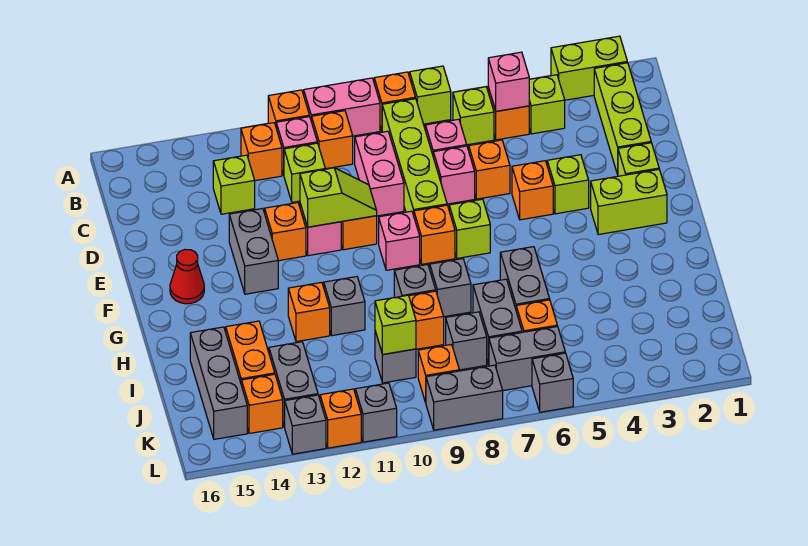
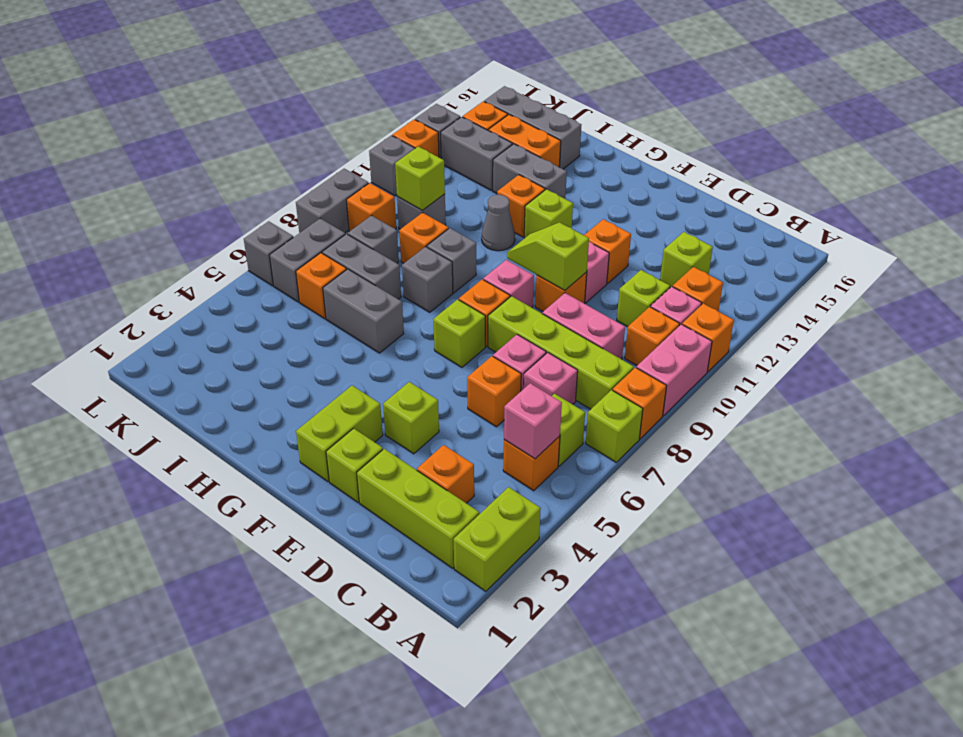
lime 1x1 brick [529,75,565,134] -> lime 1x1 brick moved to [524,189,573,238]
orange 1x1 brick [512,161,553,220] -> orange 1x1 brick moved to [417,445,474,503]
lime 1x2 slope [300,168,377,227] -> lime 1x2 slope turned to [507,222,589,290]
grey 1x2 brick [229,208,278,294] -> grey 1x2 brick moved to [493,144,567,199]
red 1x1 cone [170,250,204,304] -> none
grey 1x1 brick [324,277,365,336] -> grey 1x1 cone [482,195,515,251]

